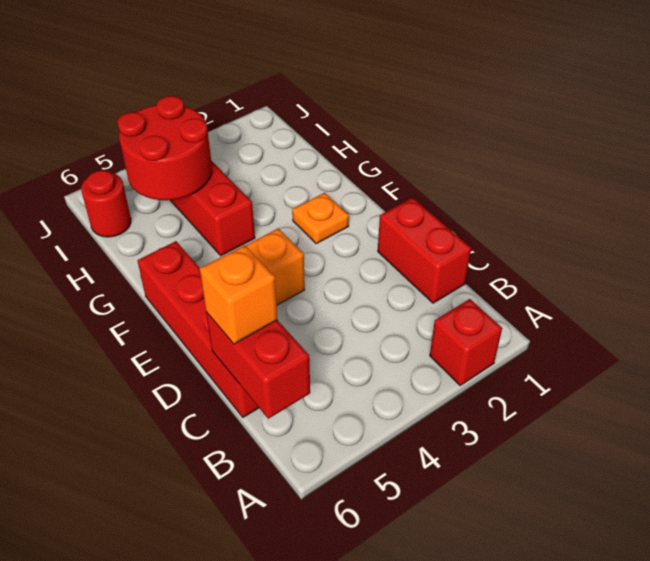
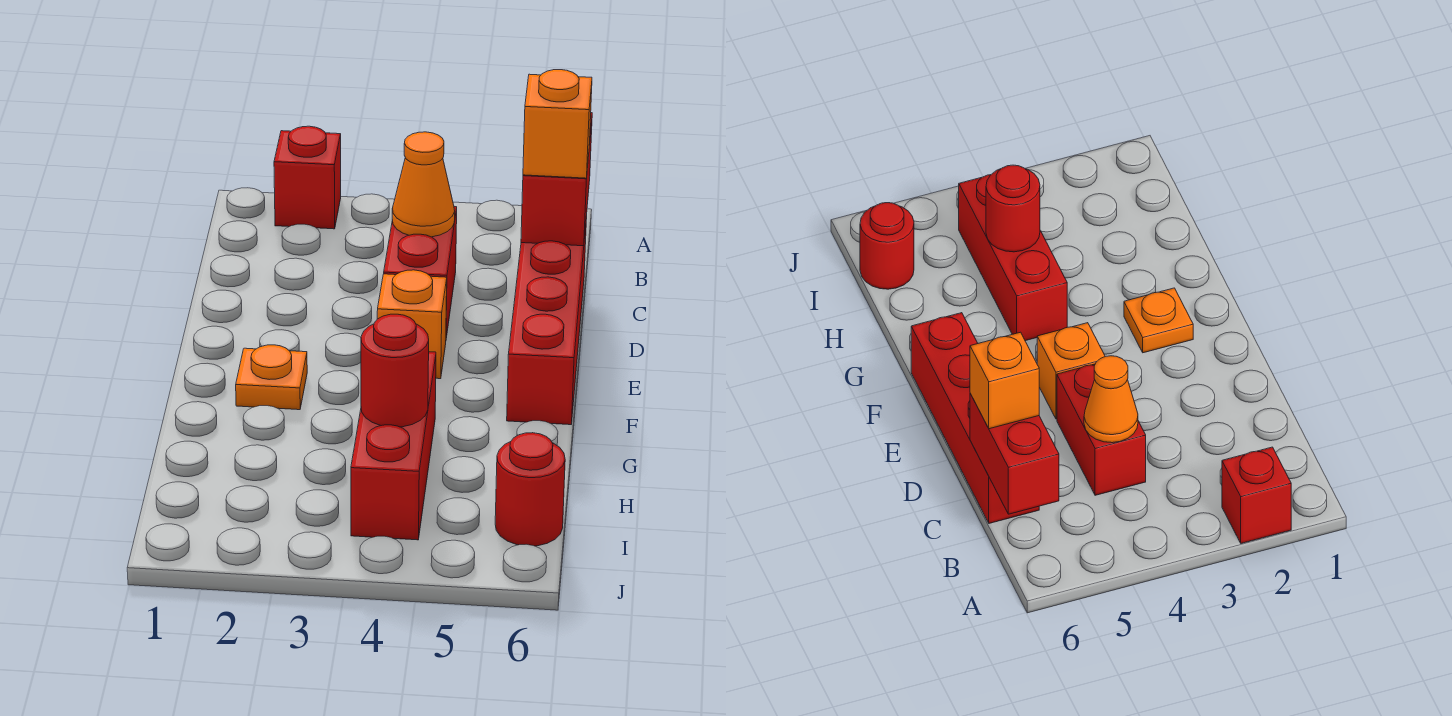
red 1x2 brick [378,198,471,303] -> red 1x2 brick moved to [384,206,457,338]
none -> orange 1x1 cone [392,132,455,237]
red 2x2 round brick [117,96,212,200] -> red 1x1 round brick [361,314,429,427]

